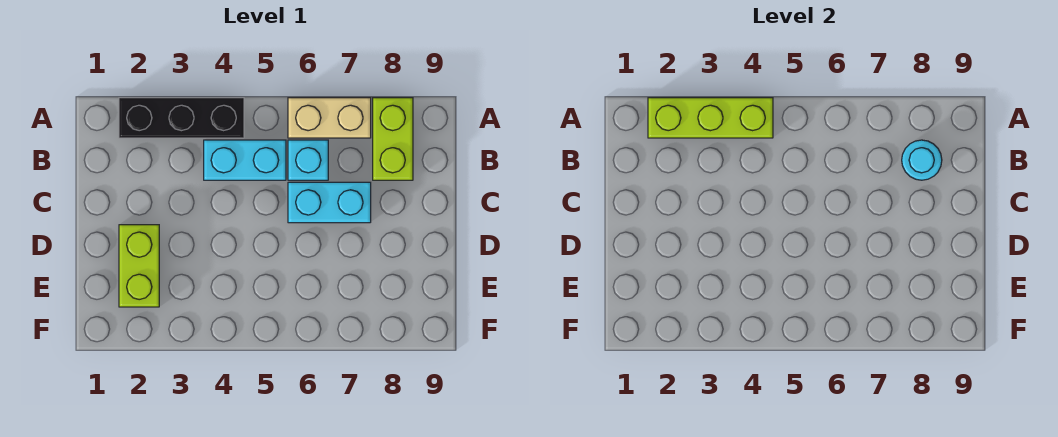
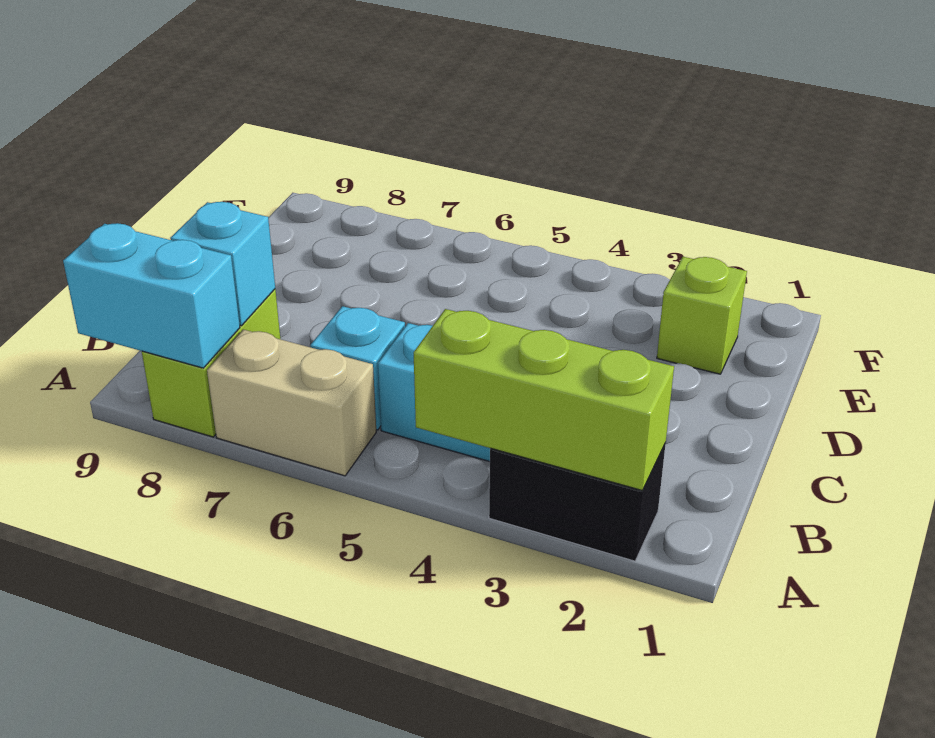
black 1x3 brick [119,98,244,138] -> black 1x2 brick [489,443,666,561]
cyan 1x1 round brick [902,140,942,180] -> cyan 1x1 brick [170,202,275,326]
cyan 1x2 brick [288,182,371,223] -> cyan 1x2 brick moved to [63,223,240,368]
lime 1x2 brick [119,225,159,307] -> lime 1x1 brick [657,257,747,374]

